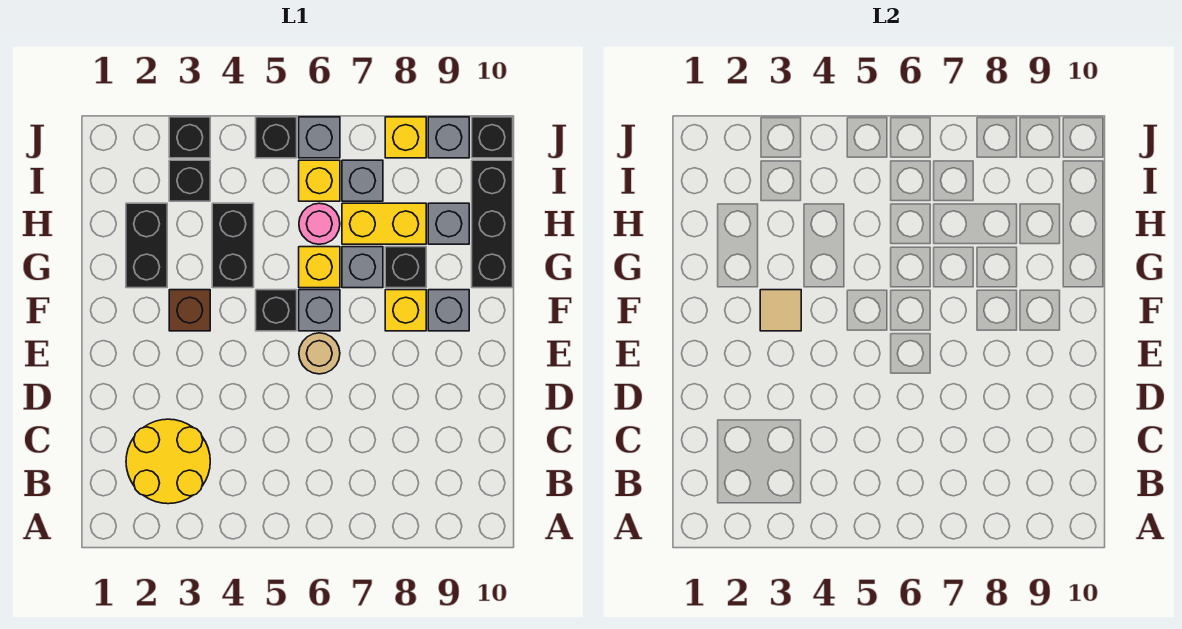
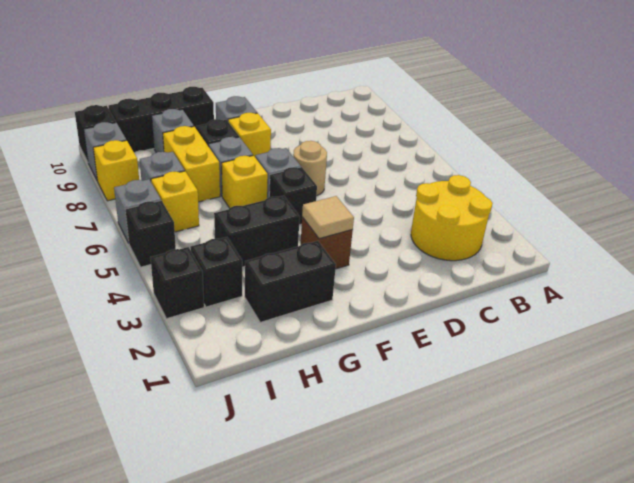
pink 1x1 round brick [299,203,340,244] -> none

